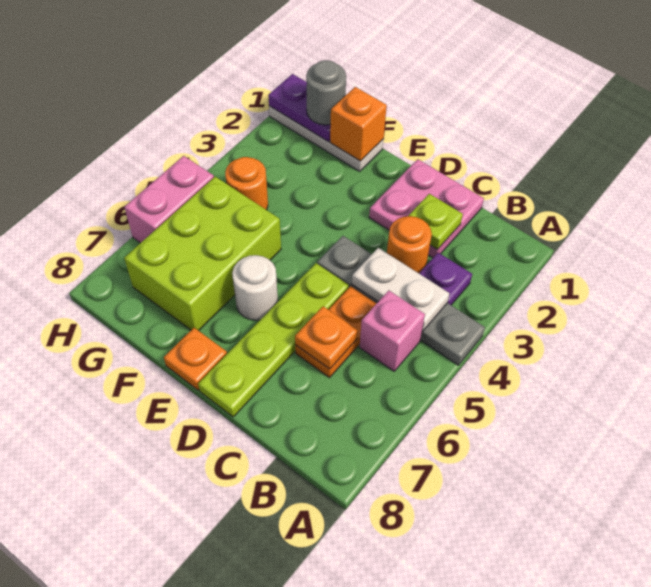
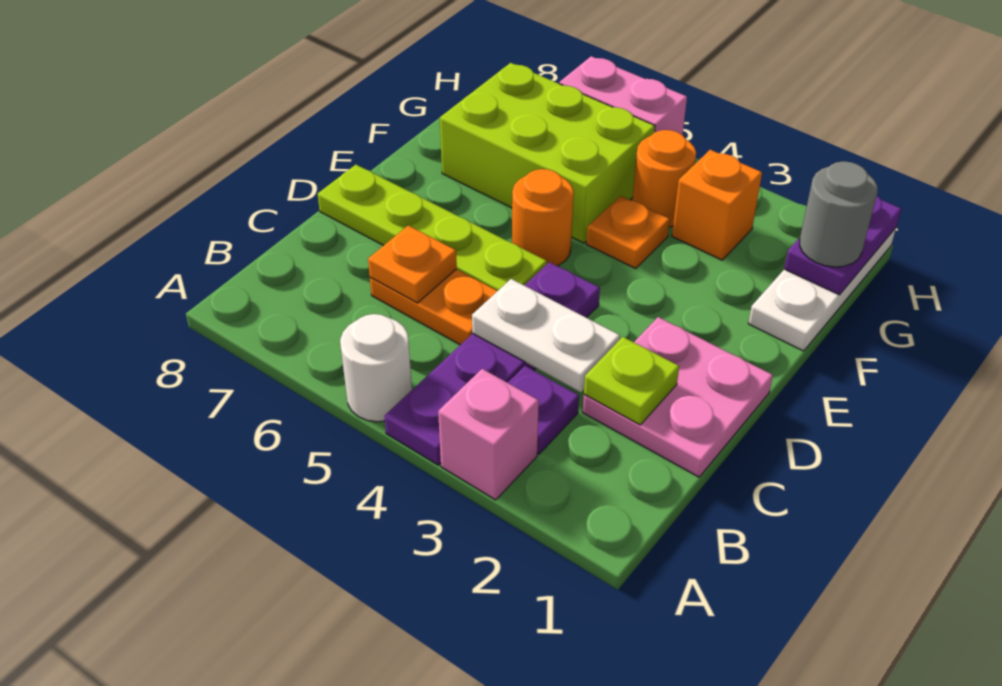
grey 1x4 plate [317,236,485,365] -> purple 1x4 plate [384,262,600,465]
white 1x2 plate [352,248,449,331] -> white 1x2 plate turned to [472,279,620,392]
pink 1x1 brick [360,291,425,371] -> pink 1x1 brick moved to [438,369,539,500]
orange 1x1 round brick [387,216,432,273] -> orange 1x1 round brick moved to [512,169,574,266]
white 1x1 round brick [232,255,278,320] -> white 1x1 round brick moved to [340,314,412,422]
orange 1x1 plate [164,328,227,390] -> orange 1x1 plate moved to [587,196,670,268]
orange 1x1 brick [330,87,387,161] -> orange 1x1 brick moved to [672,150,762,260]

